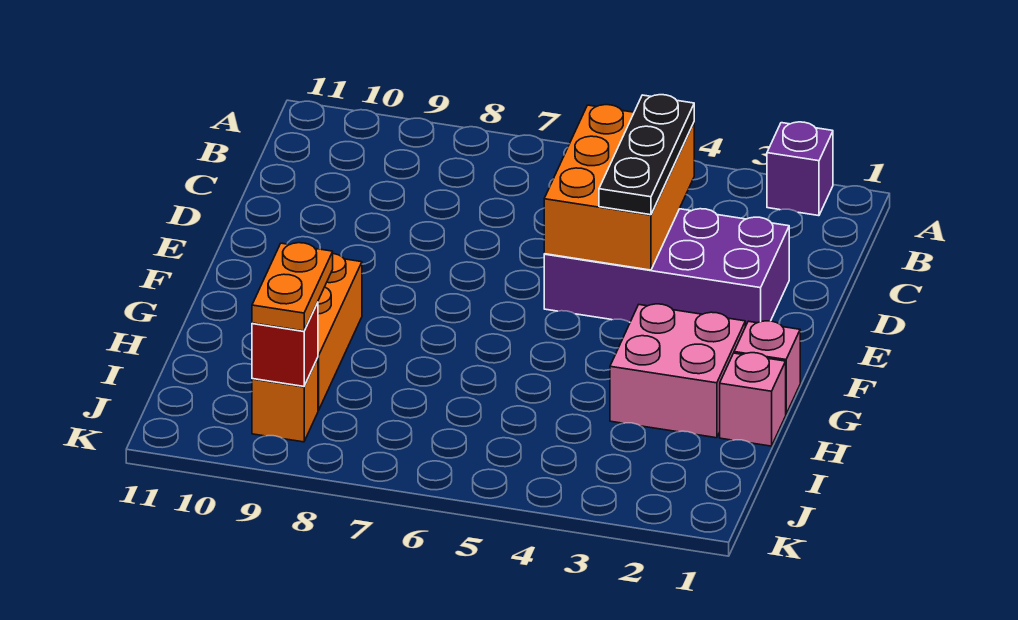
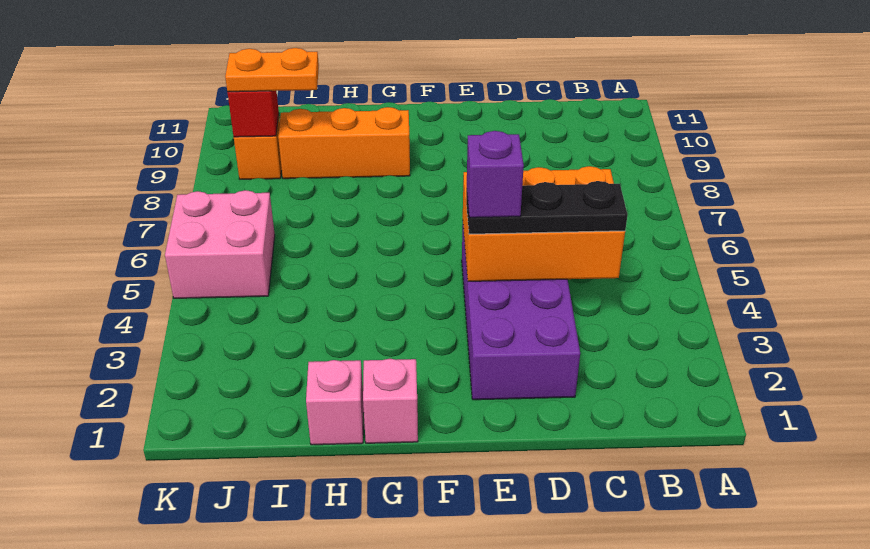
purple 1x1 brick [767,122,833,216] -> purple 1x1 brick moved to [467,131,524,218]
pink 2x2 brick [610,304,745,438] -> pink 2x2 brick moved to [165,190,275,298]

